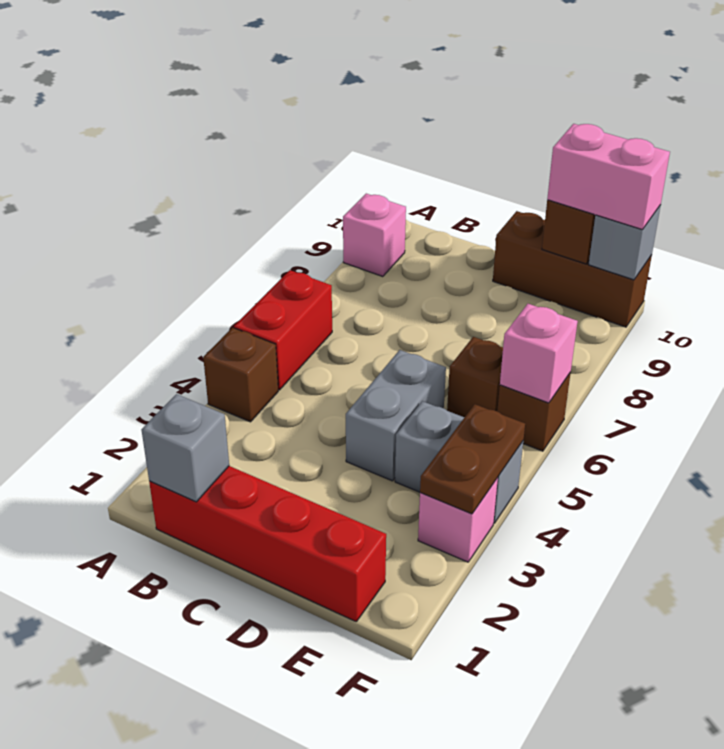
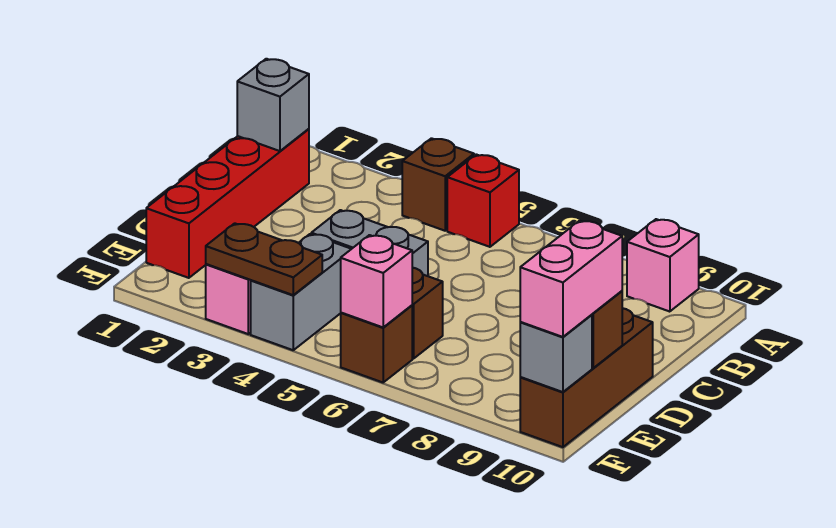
red 1x2 brick [234,270,332,390] -> red 1x1 brick [447,154,519,247]

